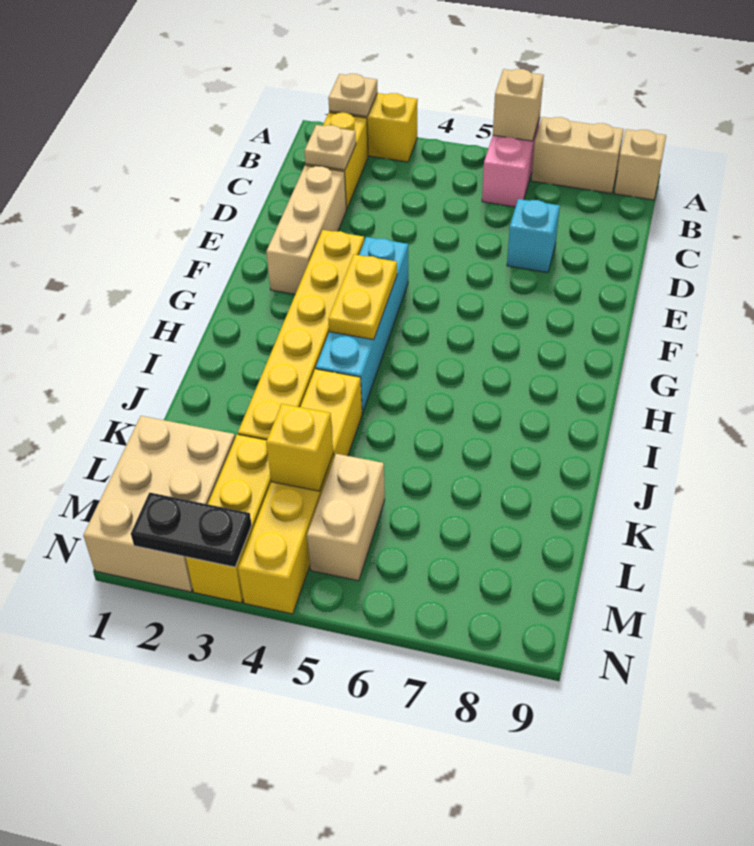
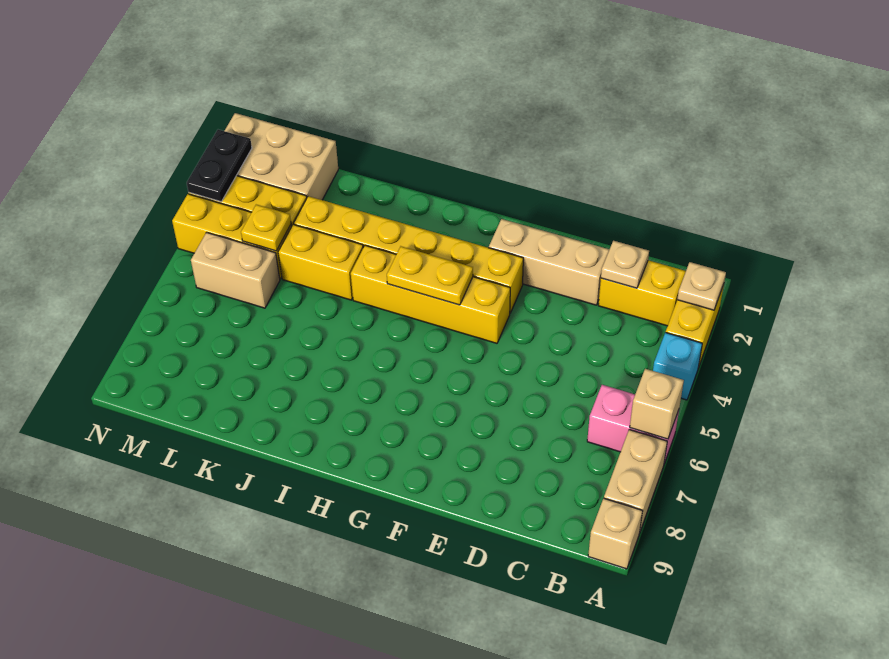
cyan 1x1 brick [507,199,560,273] -> cyan 1x1 brick moved to [653,333,702,400]
cyan 1x4 brick [316,237,408,413] -> yellow 1x4 brick [351,245,510,343]
yellow 1x1 brick [266,404,333,491] -> yellow 1x1 plate [241,205,291,251]

